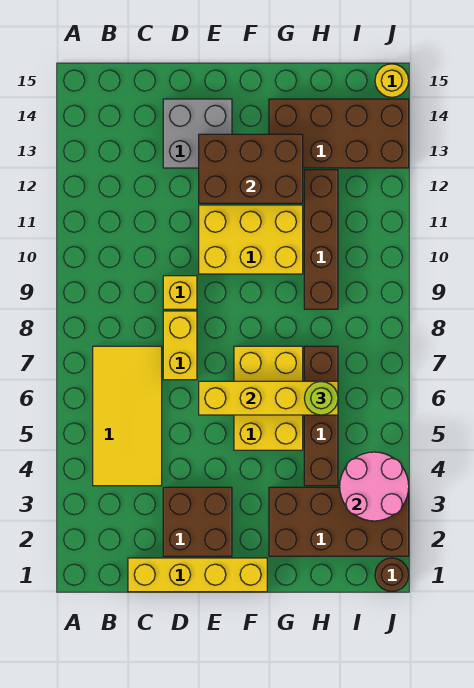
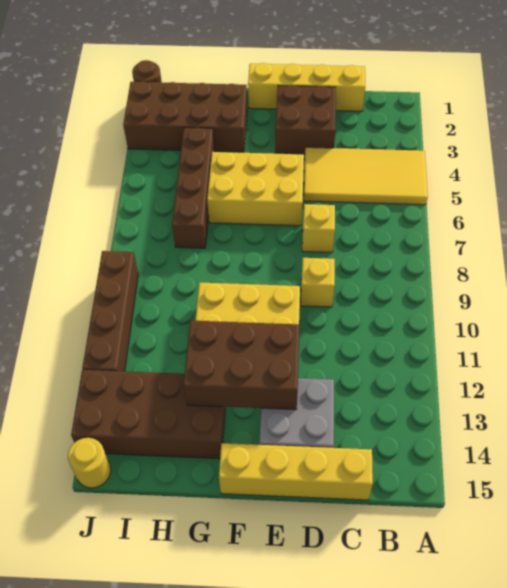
yellow 2x4 tile [93,346,162,486] -> yellow 2x4 tile turned to [304,147,428,205]
yellow 1x2 brick [163,311,197,380] -> yellow 1x1 brick [302,204,335,252]
yellow 1x4 brick [199,381,338,415] -> yellow 1x4 brick moved to [219,443,373,500]
yellow 2x3 brick [234,346,303,450] -> yellow 2x3 brick turned to [207,152,304,226]
lime 1x1 round brick [304,381,338,415] -> none
brown 1x4 brick [304,170,338,309] -> brown 1x4 brick moved to [82,251,138,371]
pink 2x2 round brick [340,452,409,521] -> none

